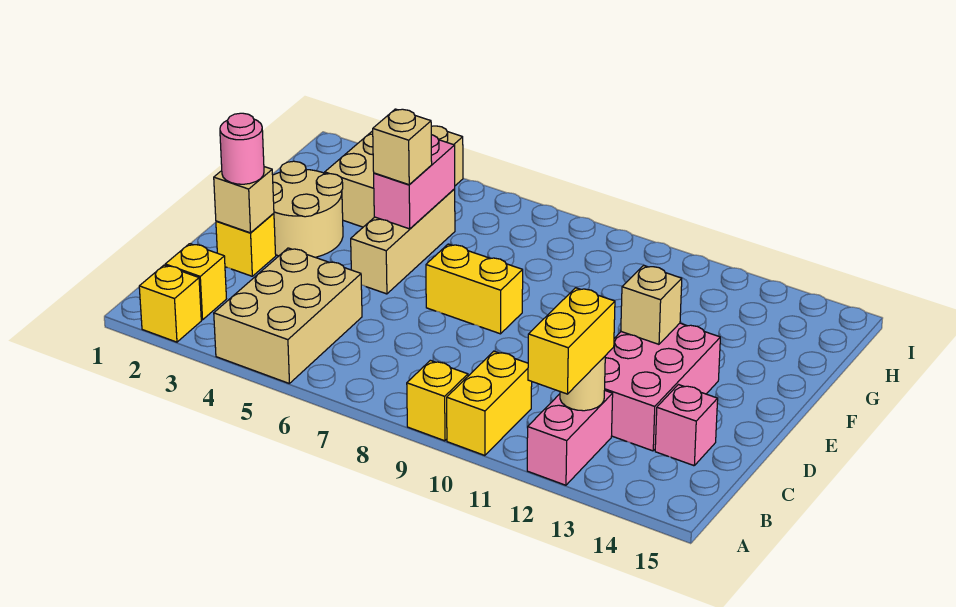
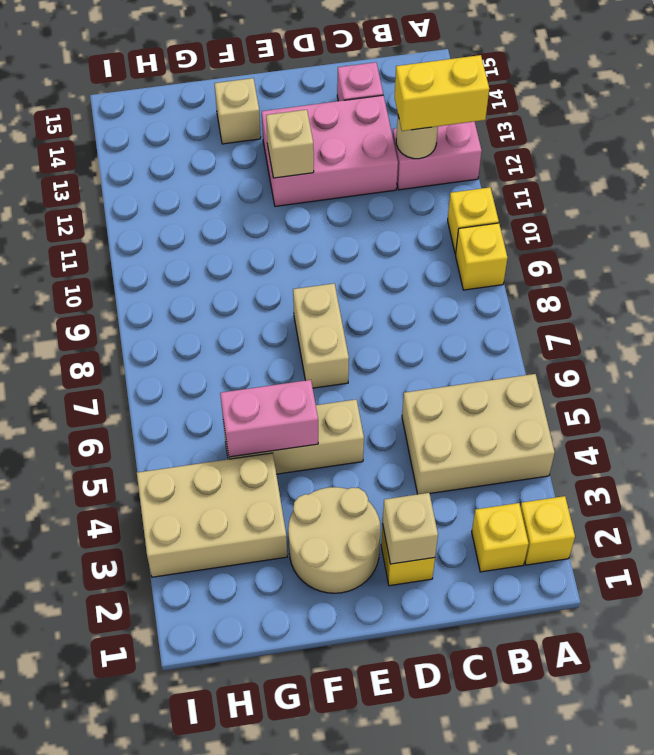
yellow 1x2 brick [447,351,532,455] -> yellow 1x1 brick [448,187,499,254]
pink 1x1 round brick [220,113,264,184] -> none
yellow 1x2 brick [426,244,523,334] -> tan 1x2 brick [293,283,349,388]
tan 1x1 brick [373,109,432,185] -> tan 1x1 brick moved to [214,78,261,144]

